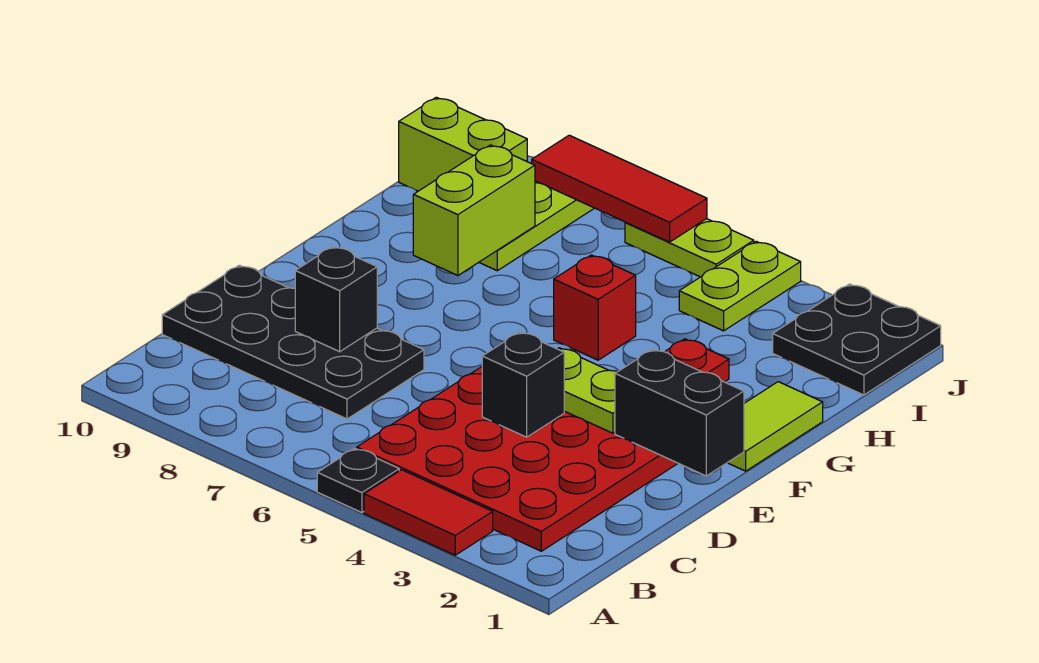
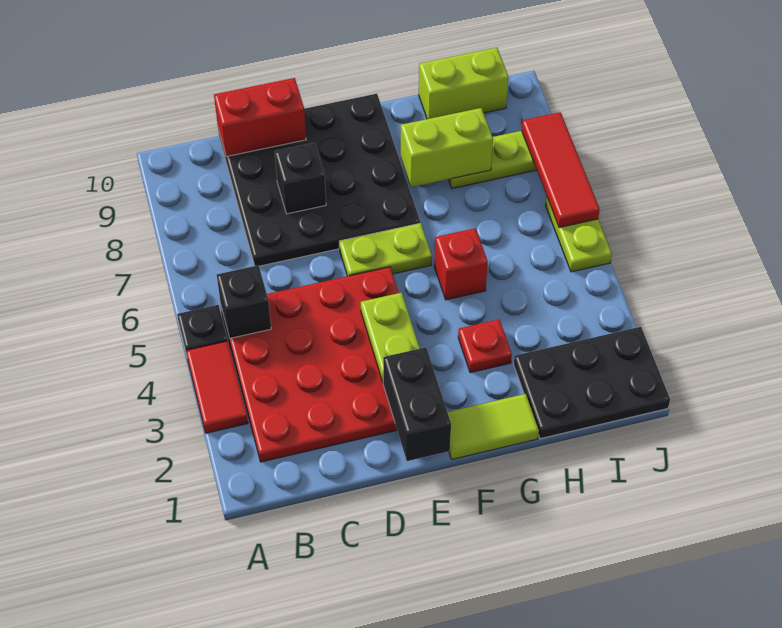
black 2x4 plate [162,265,424,419] -> black 4x4 plate [218,94,420,266]
none -> red 1x2 brick [214,78,306,157]
black 1x1 brick [482,332,564,437] -> black 1x1 brick moved to [217,265,271,338]
black 2x2 plate [773,284,941,395] -> black 2x3 plate [514,327,670,439]
lime 1x2 plate [679,241,801,331] -> lime 1x2 plate moved to [339,223,432,276]
lime 1x2 brick [399,97,527,191] -> lime 1x2 brick turned to [419,48,509,119]

